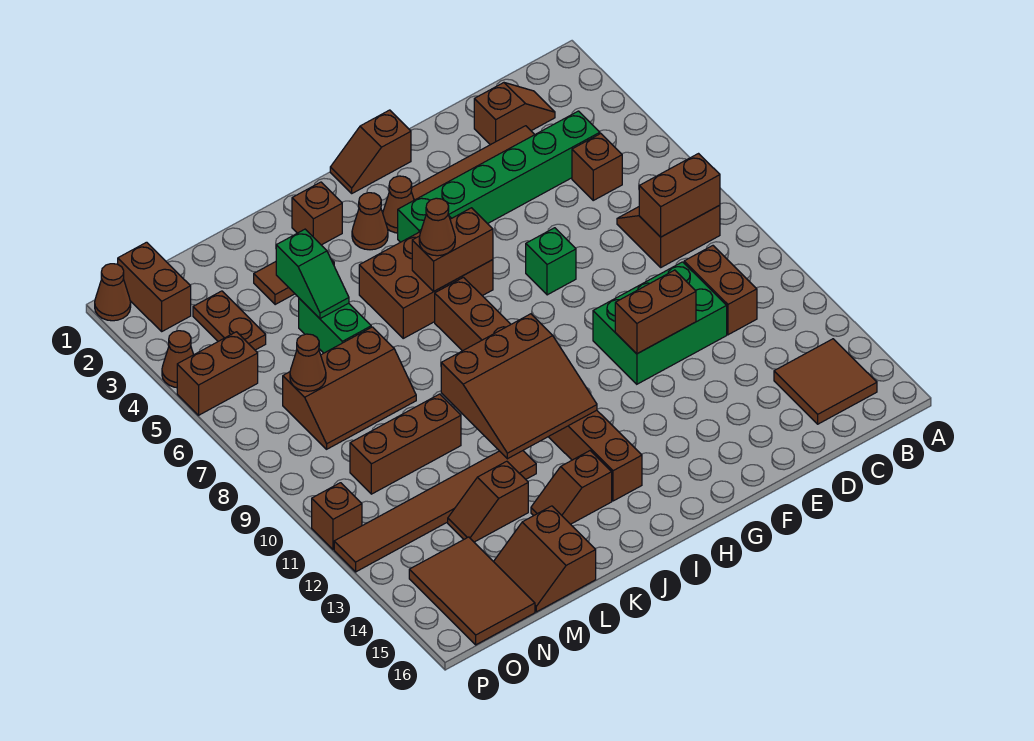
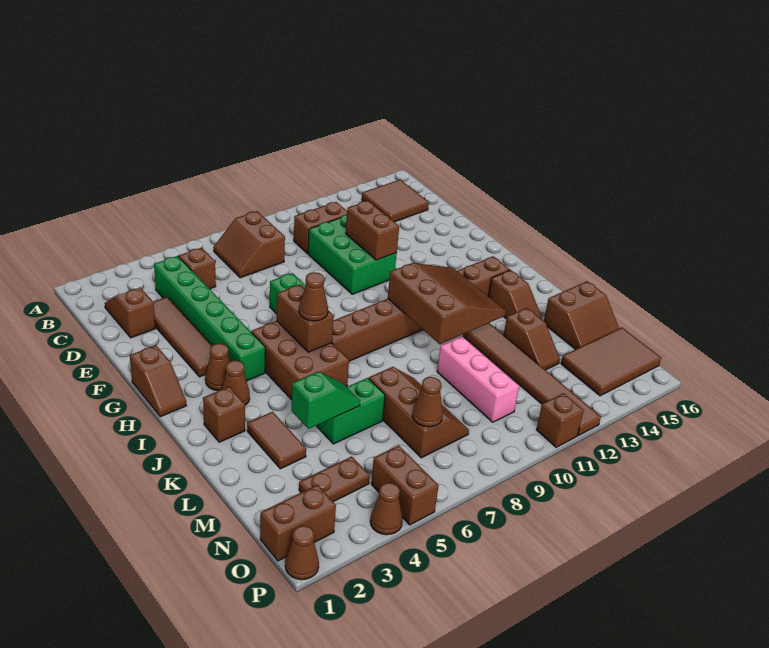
brown 1x2 brick [639,154,720,237] -> none
brown 1x3 brick [350,394,461,494] -> pink 1x3 brick [437,336,519,422]

